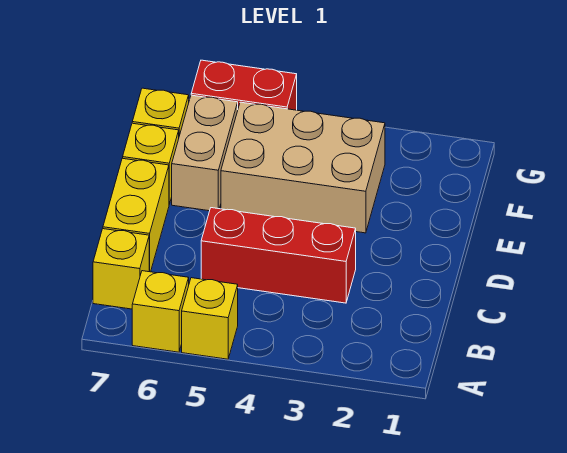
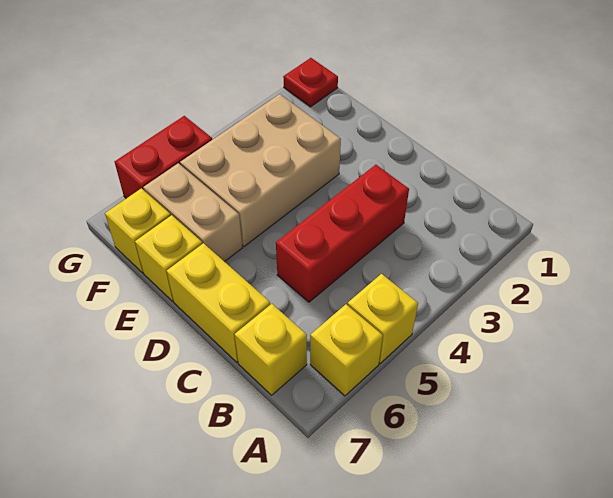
none -> red 1x1 plate [283,58,338,107]

